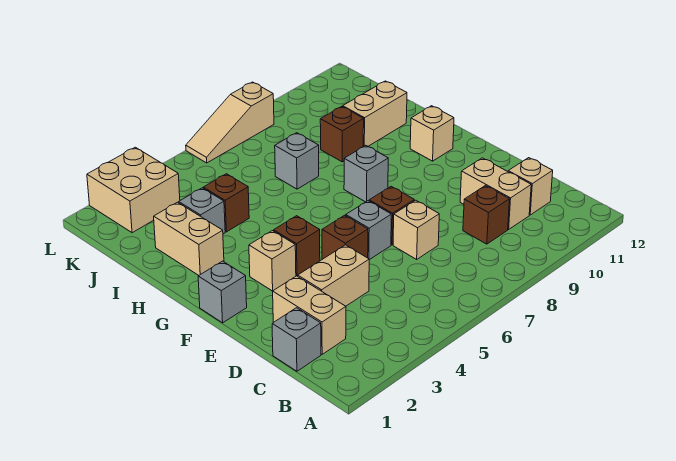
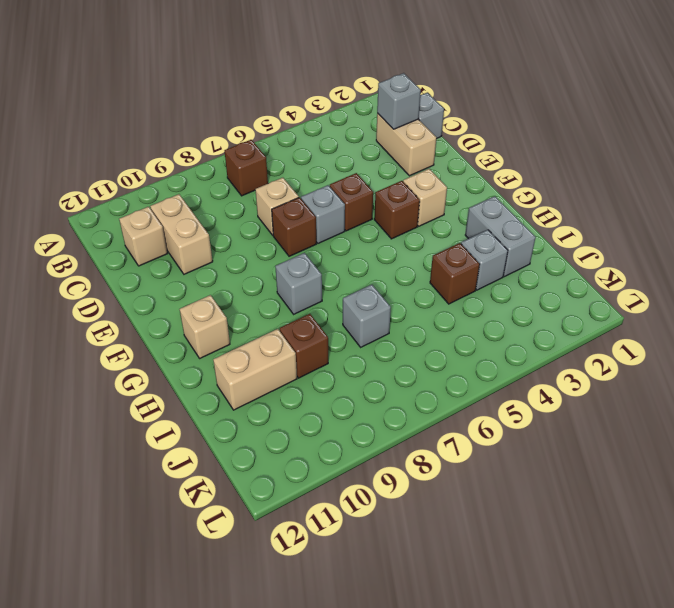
brown 1x1 brick [463,186,510,244] -> brown 1x1 brick moved to [225,140,268,196]
tan 1x2 brick [298,245,369,306] -> none
grey 1x1 brick [198,261,247,323] -> grey 1x1 brick moved to [377,73,421,129]
tan 1x2 brick [154,202,224,276] -> grey 1x2 brick [465,196,536,277]
tan 2x2 brick [87,147,180,233] -> none
tan 1x3 slope [186,82,274,163] -> none

